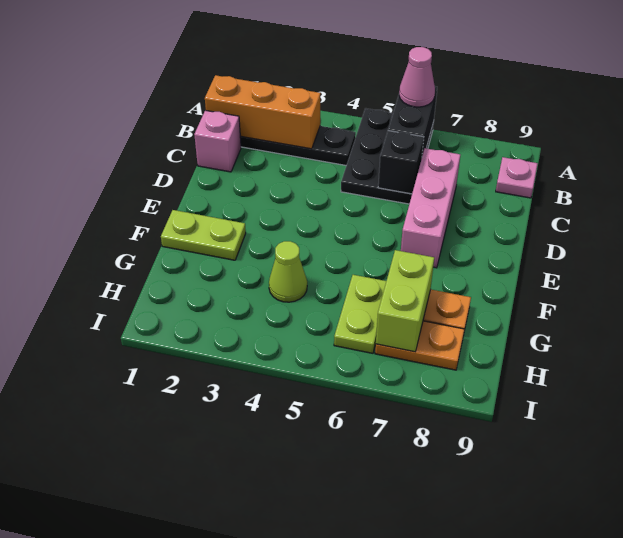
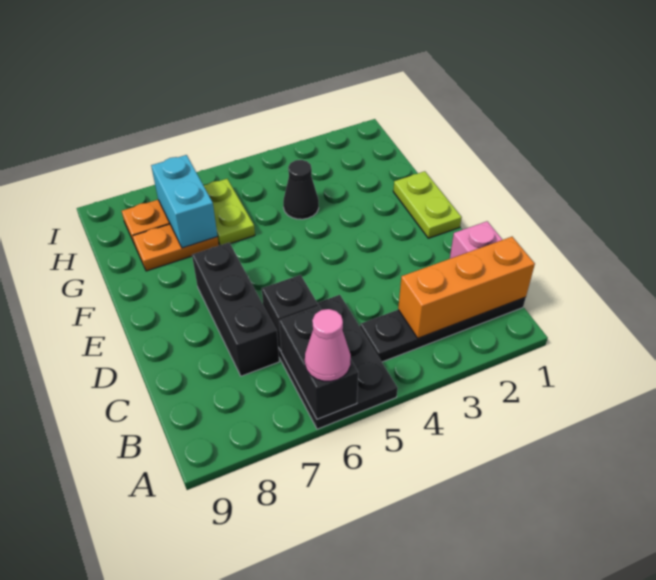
pink 1x1 plate [496,157,538,198] -> none
pink 1x3 brick [401,148,460,268] -> black 1x3 brick [192,243,279,376]
lime 1x2 plate [161,210,246,260] -> lime 1x2 plate turned to [393,171,462,238]
lime 1x1 cone [269,241,307,302] -> black 1x1 cone [283,160,319,219]
lime 1x2 brick [376,250,434,352] -> cyan 1x2 brick [151,155,217,248]

